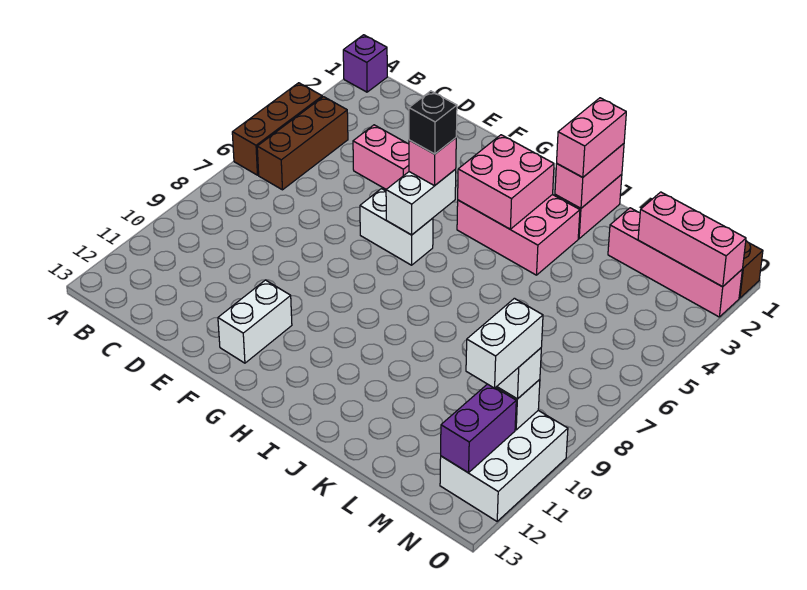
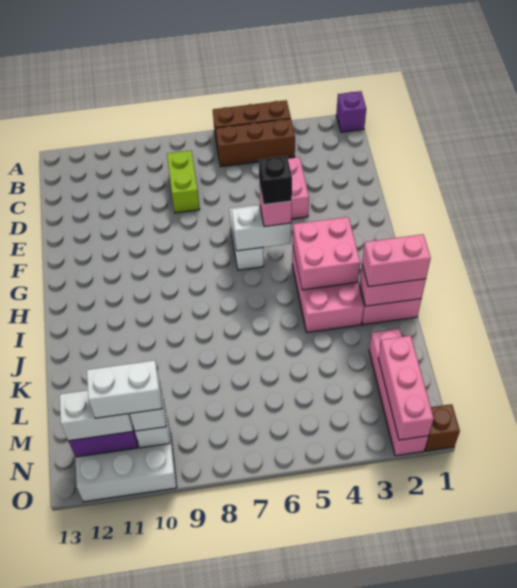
none -> lime 1x2 brick [167,151,200,213]
white 1x2 brick [218,280,292,363] -> white 1x2 brick moved to [60,390,133,441]

